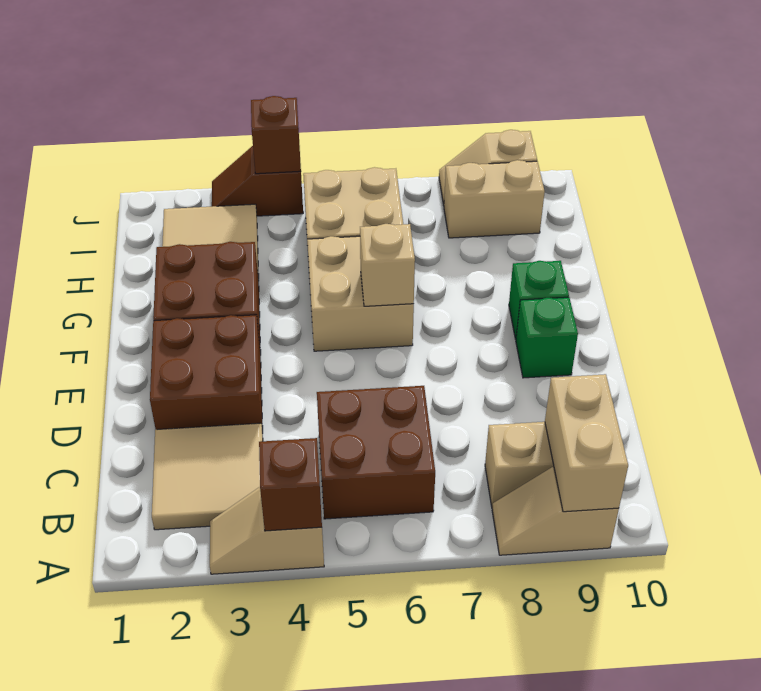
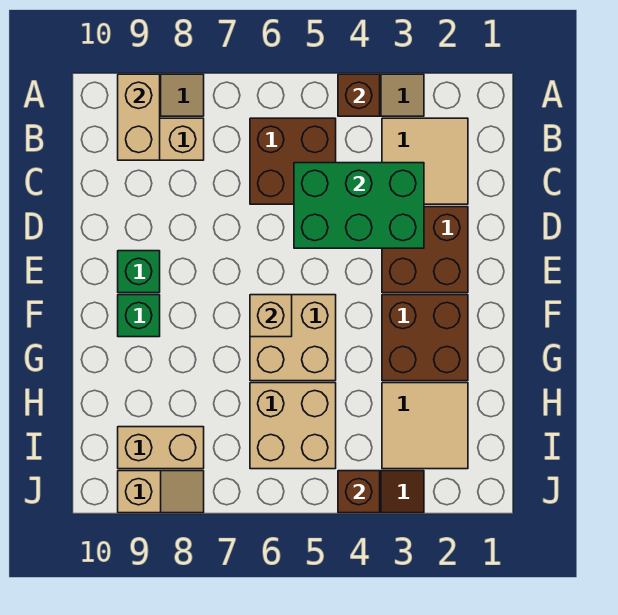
none -> green 2x3 brick [294,163,424,248]

